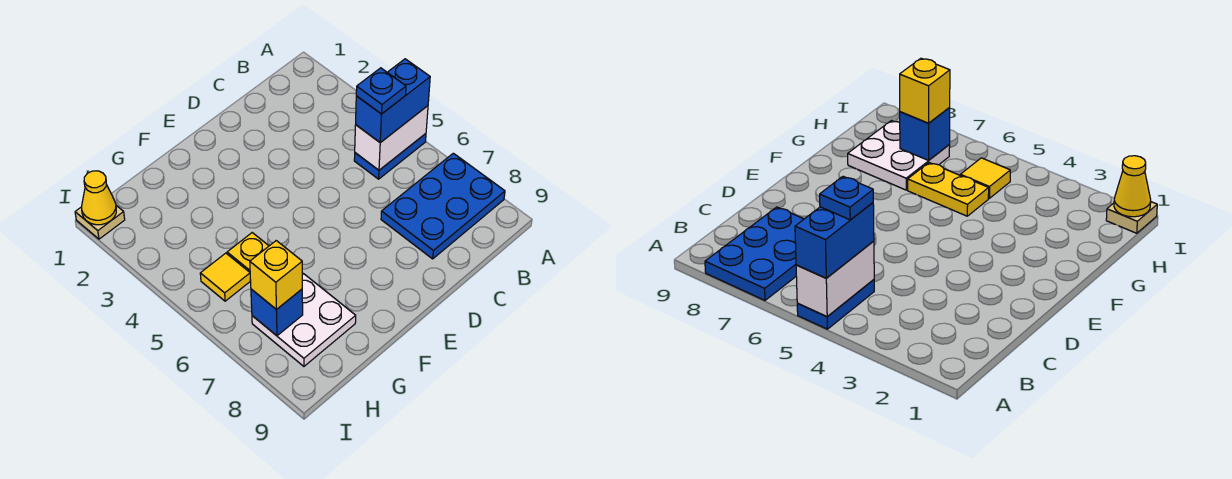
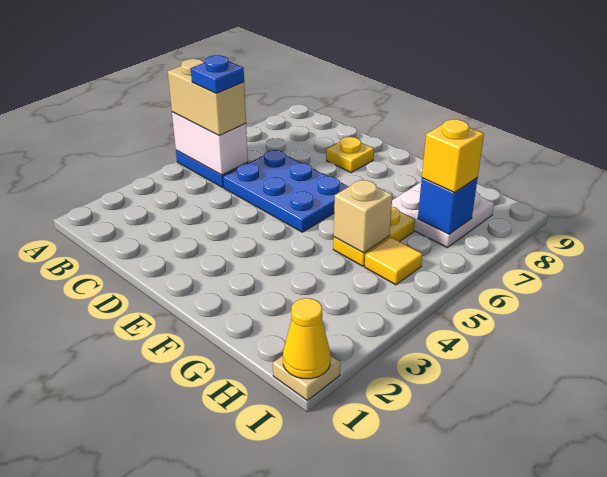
blue 1x2 brick [356,59,430,143] -> tan 1x2 brick [168,59,246,136]
blue 2x3 plate [381,153,505,259] -> blue 2x3 plate moved to [223,150,349,232]
none -> yellow 1x1 plate [326,137,374,173]
none -> tan 1x1 brick [334,180,392,253]

